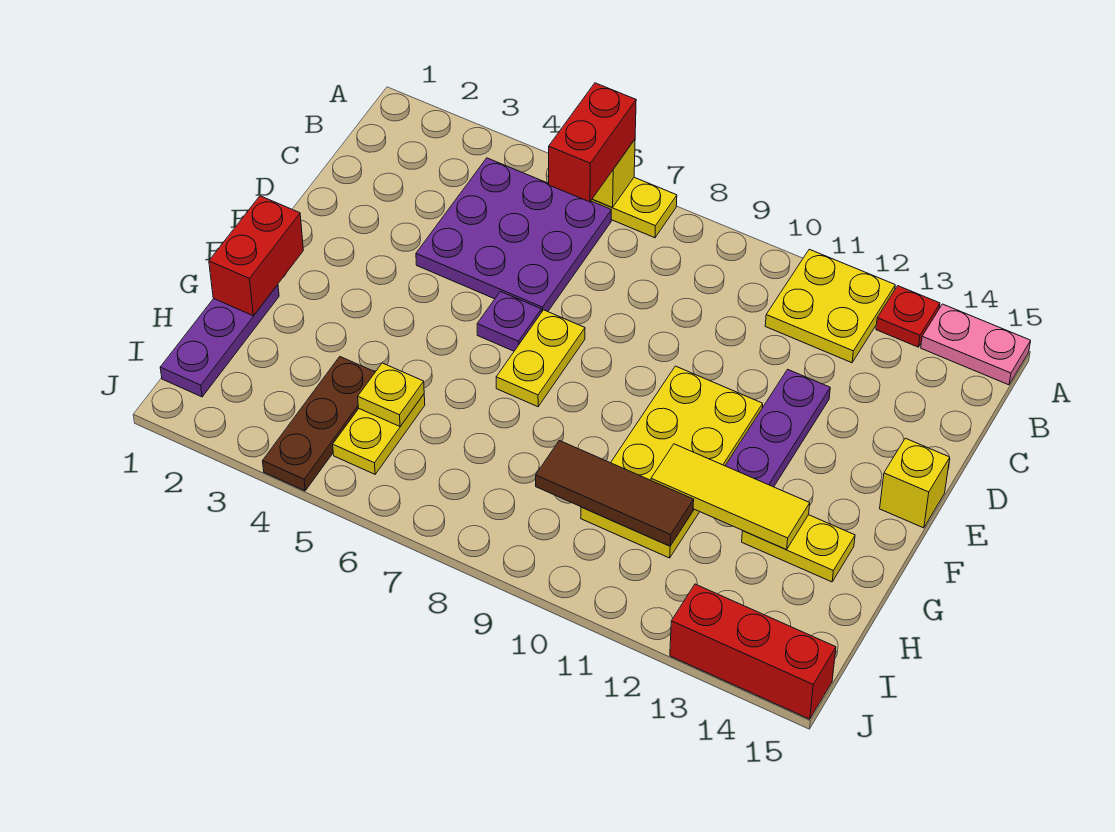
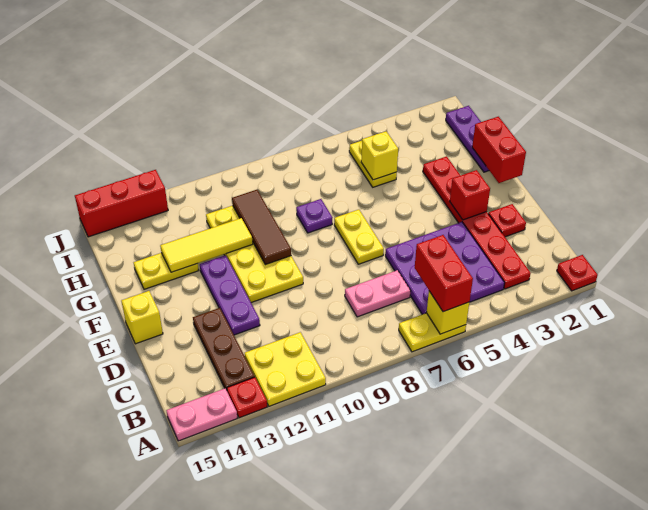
none -> red 1x1 plate [557,255,598,291]
none -> red 1x6 plate [423,156,531,289]
none -> pink 1x2 plate [345,270,410,317]
none -> red 1x1 plate [488,204,526,237]
none -> red 1x1 brick [450,170,490,220]
purple 1x1 plate [477,292,541,351] -> purple 1x1 plate moved to [296,199,333,233]
brown 1x3 plate [263,357,375,491] -> brown 1x3 plate moved to [193,308,255,390]
yellow 1x1 plate [358,363,424,426] -> yellow 1x1 brick [361,131,398,180]
brown 1x3 tile [536,441,694,546] -> brown 1x3 tile turned to [232,190,291,265]

